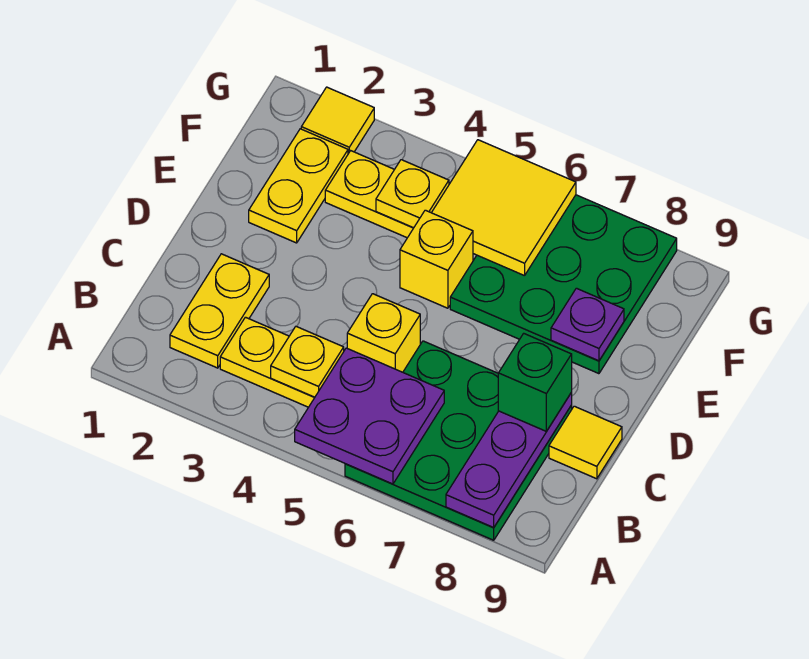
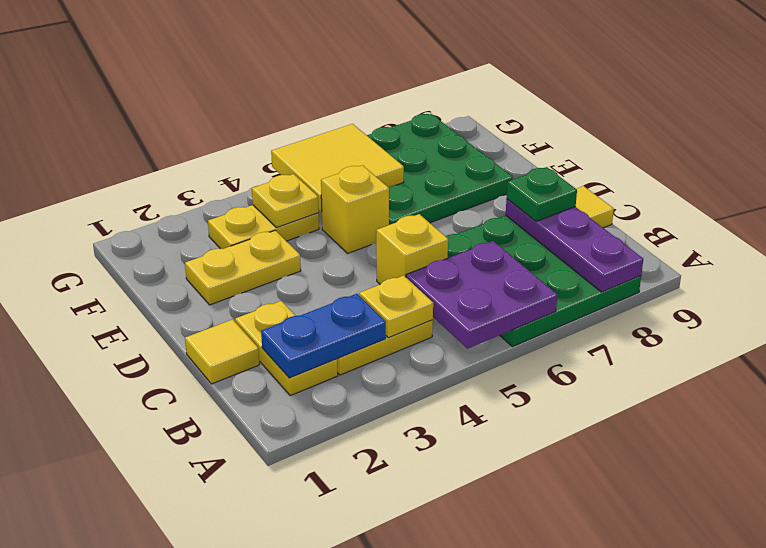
none -> blue 1x2 plate [261,294,386,378]
green 1x1 brick [498,333,572,431] -> green 1x1 plate [507,167,577,221]
yellow 1x2 plate [249,129,348,243] -> yellow 1x2 plate turned to [185,230,301,305]
purple 1x1 plate [551,288,624,361] -> none
yellow 1x1 tile [301,87,374,154] -> yellow 1x1 tile moved to [185,319,260,384]

